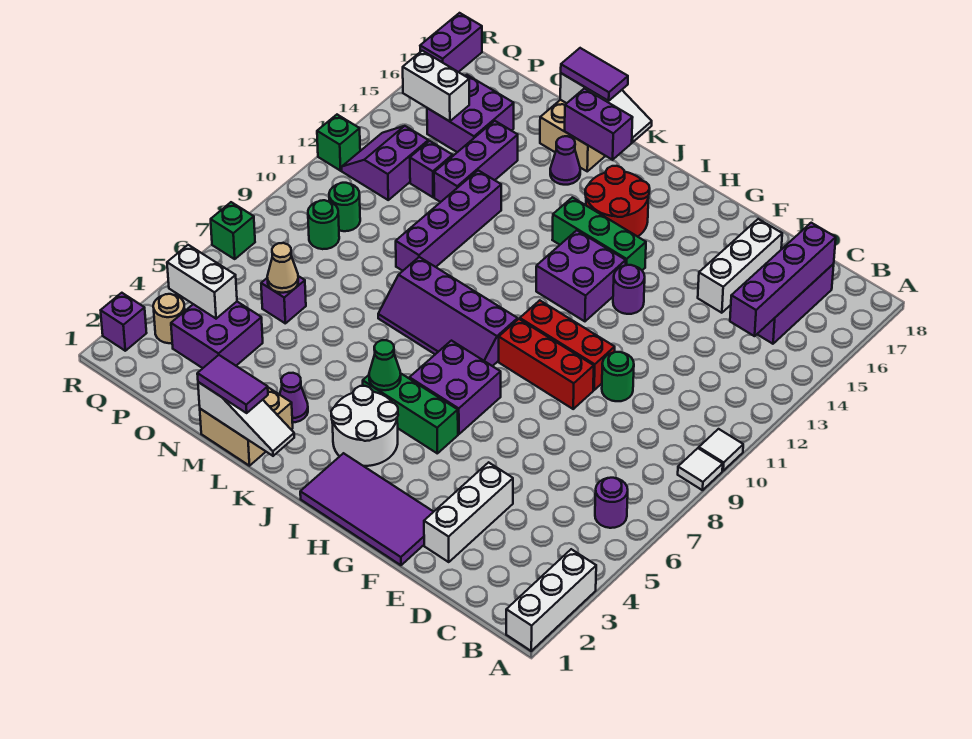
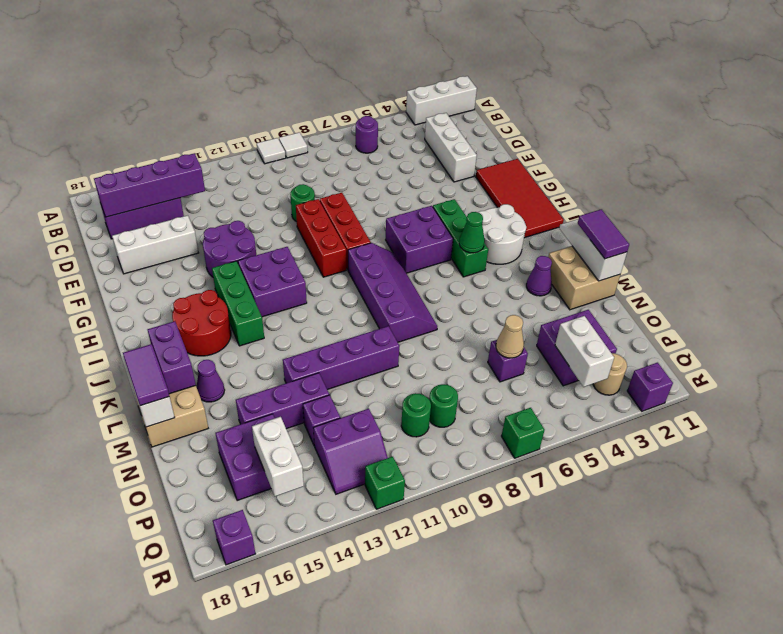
white 1x3 brick [424,462,513,562] -> white 1x3 brick turned to [425,113,477,182]
purple 2x4 tile [300,453,433,565] -> red 2x4 tile [476,159,564,238]
purple 1x1 round brick [613,265,645,314] -> purple 2x2 round brick [203,221,256,277]
purple 1x2 brick [420,13,482,72] -> purple 1x1 brick [213,510,255,565]

